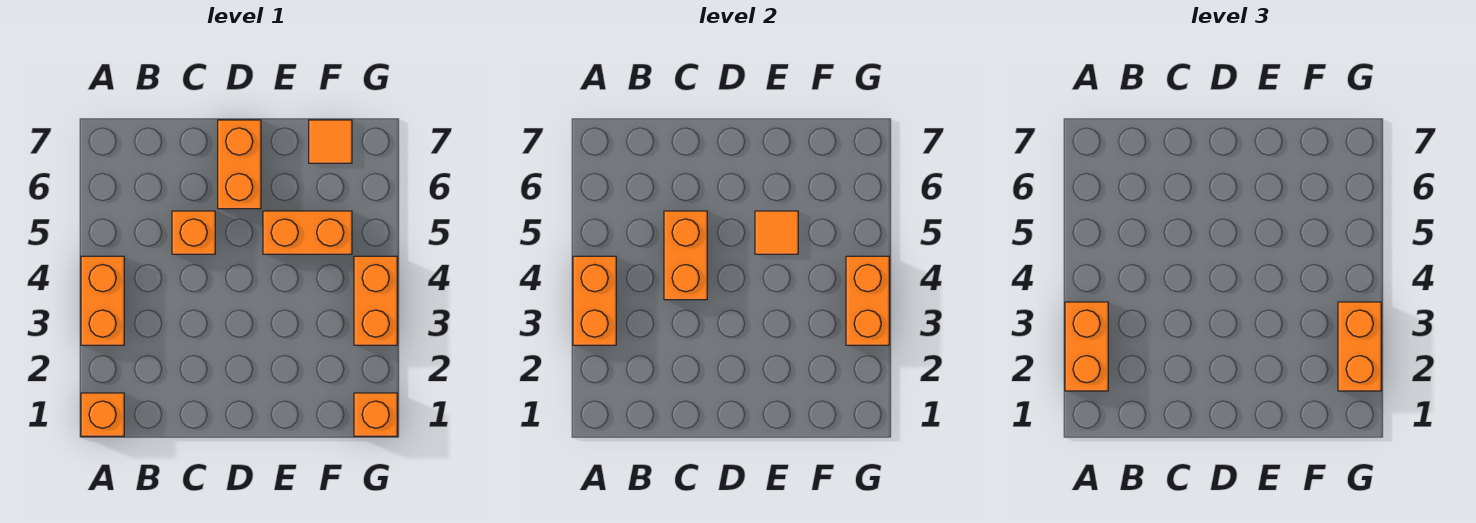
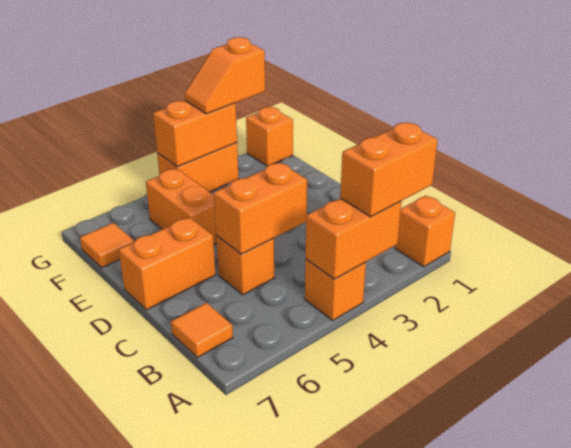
orange 1x2 brick [81,256,124,345] -> orange 1x1 brick [305,259,366,320]
orange 1x1 tile [755,211,798,254] -> orange 1x1 tile moved to [171,303,233,358]
orange 1x2 brick [1338,302,1381,391] -> orange 1x2 slope [185,37,265,114]

